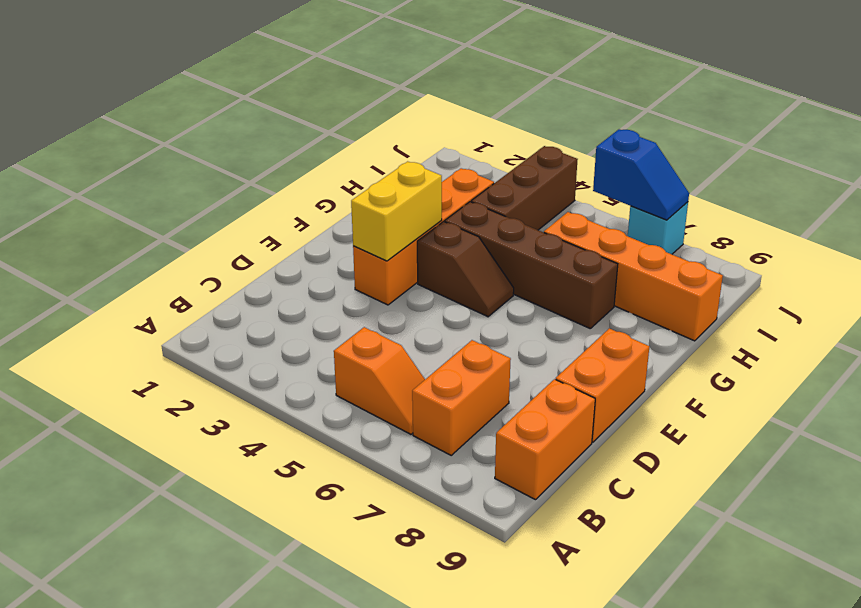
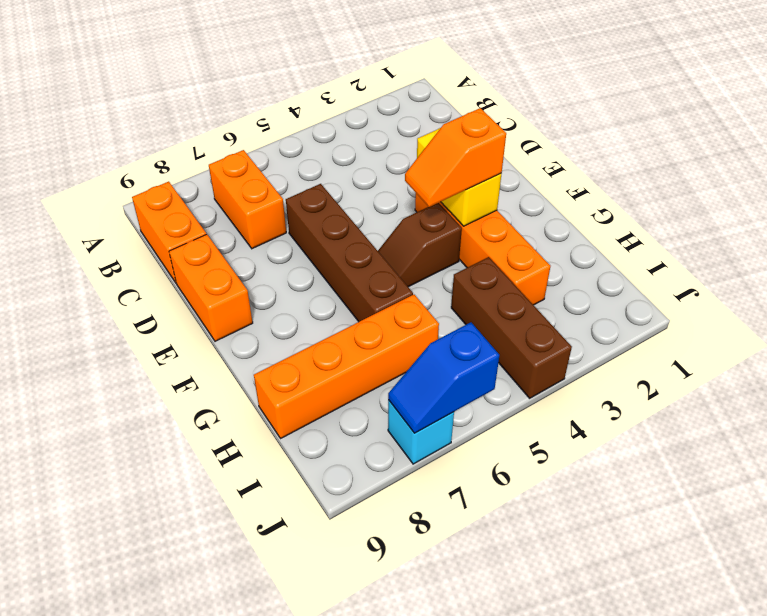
orange 1x2 slope [334,327,425,434] -> orange 1x2 slope moved to [405,108,506,207]
brown 1x4 brick [445,202,618,328] -> brown 1x4 brick turned to [286,184,413,322]

